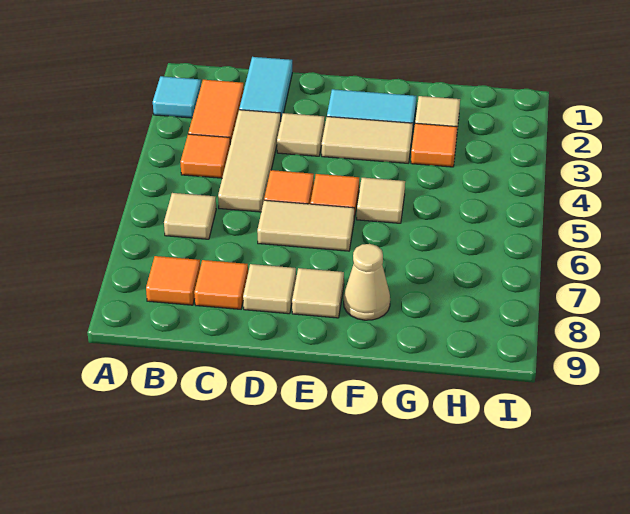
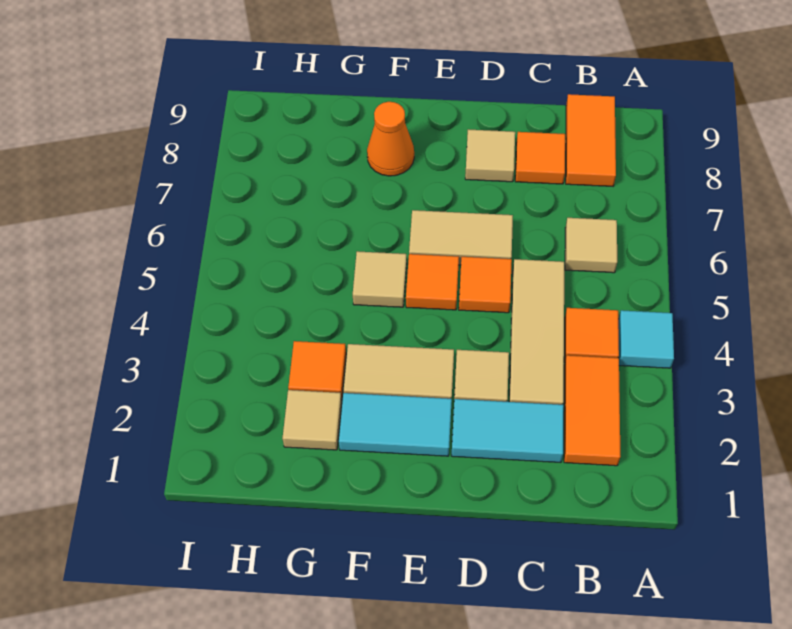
cyan 1x1 tile [153,76,201,118] -> cyan 1x1 tile moved to [618,310,674,368]
orange 1x1 tile [146,256,200,305] -> orange 1x2 tile [566,94,616,186]
cyan 1x2 tile [239,57,292,119] -> cyan 1x2 tile turned to [451,399,564,462]
tan 1x1 tile [292,268,344,318] -> none
tan 1x1 cone [344,244,390,320] -> orange 1x1 cone [367,102,414,176]

